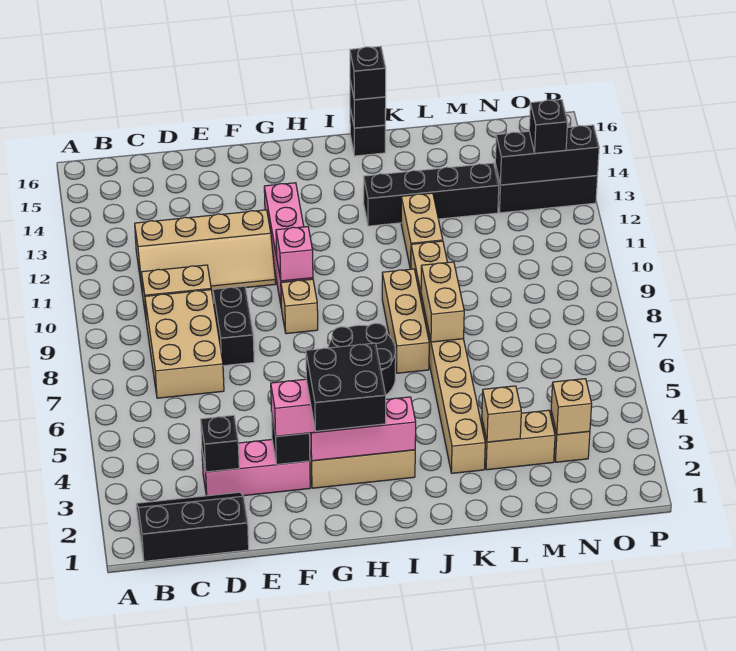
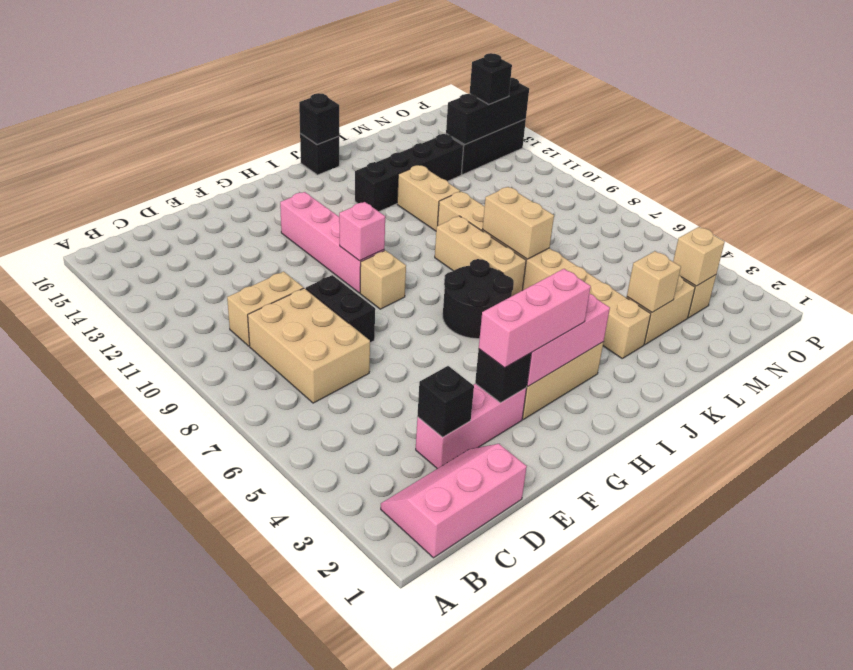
black 2x3 slope [136,492,249,561] -> pink 2x3 slope [381,444,527,558]
tan 2x4 slope [135,210,276,295] -> none
black 2x2 brick [306,343,386,431] -> none
black 1x1 brick [350,46,386,100] -> none

